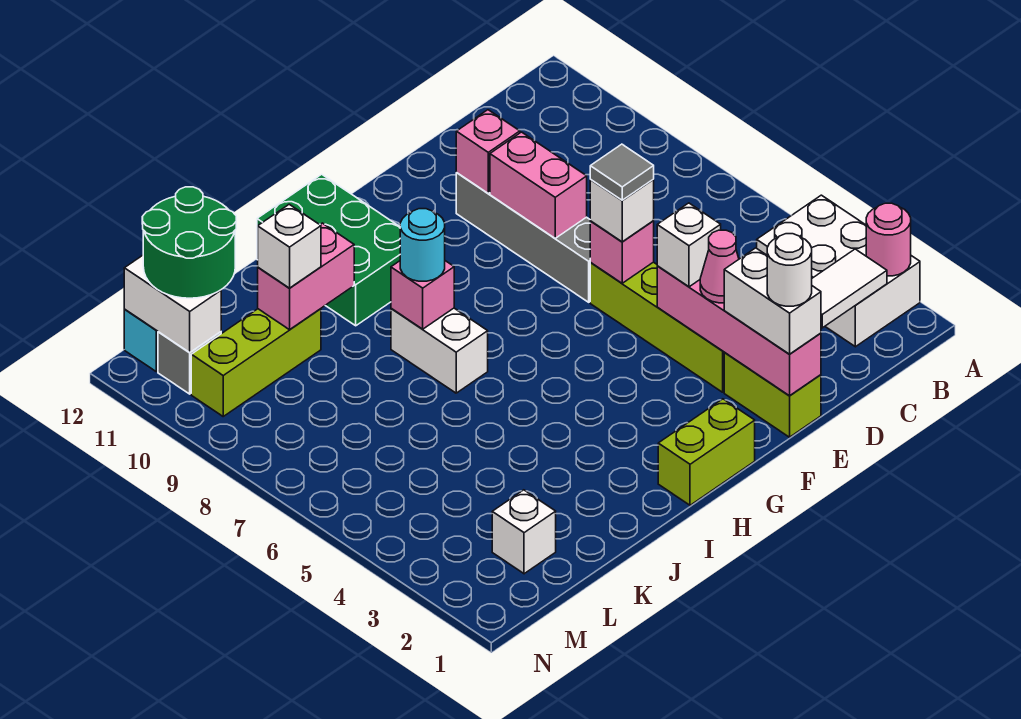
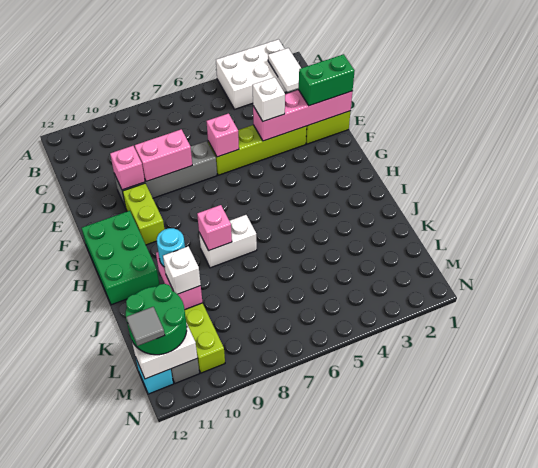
pink 1x1 round brick [866,203,911,276] -> none
white 1x2 brick [724,248,821,354] -> green 1x2 brick [299,54,355,106]
white 1x1 round brick [767,234,812,306] -> none
pink 1x1 cone [700,230,739,303] -> none
white 1x1 brick [590,179,654,242] -> none
grey 1x1 tile [590,144,654,200] -> grey 1x1 tile moved to [126,307,165,346]
lime 1x2 brick [658,399,755,505] -> lime 1x2 brick moved to [122,183,165,245]
green 2x3 brick [257,174,400,326] -> green 2x3 brick turned to [82,211,160,305]
cyan 1x1 round brick [400,209,445,281] -> cyan 1x1 round brick moved to [157,228,185,267]
white 1x1 brick [492,490,556,574] -> none

